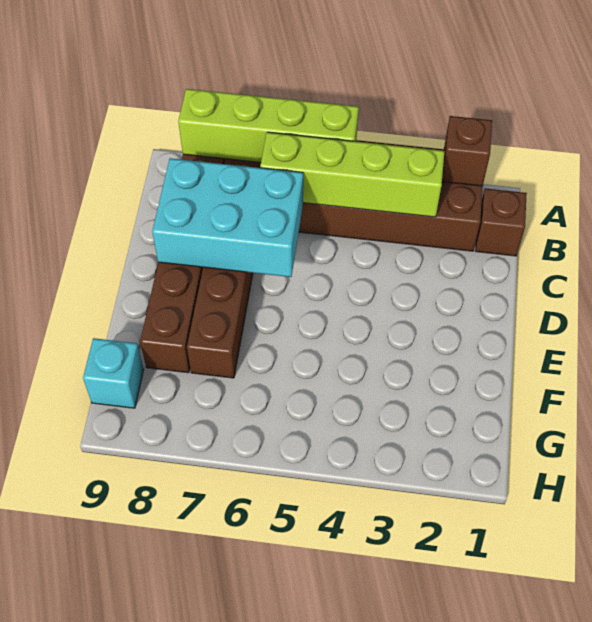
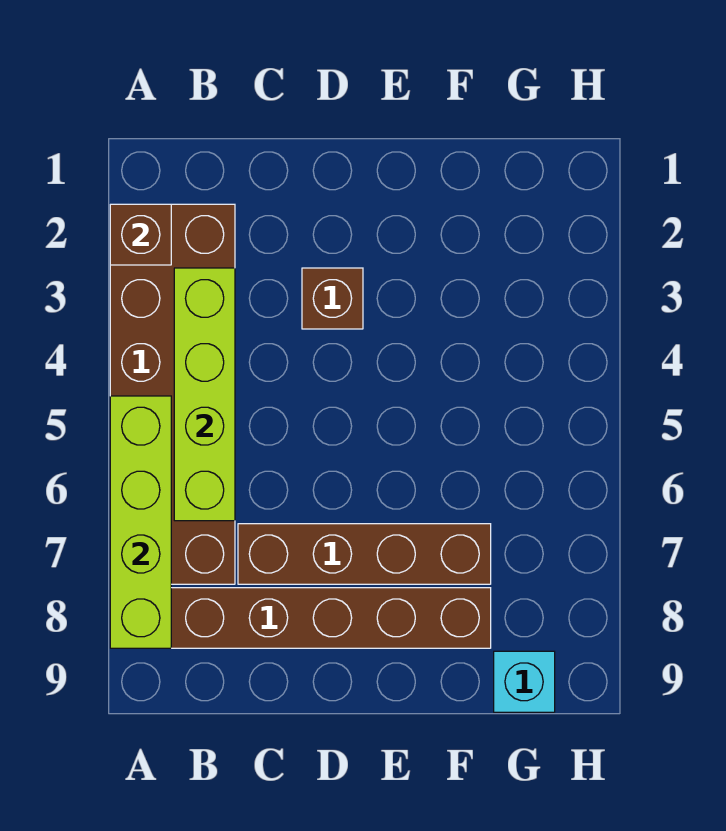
brown 1x1 brick [475,188,527,256] -> brown 1x1 brick moved to [302,268,363,329]
cyan 2x3 brick [152,158,303,277] -> none

